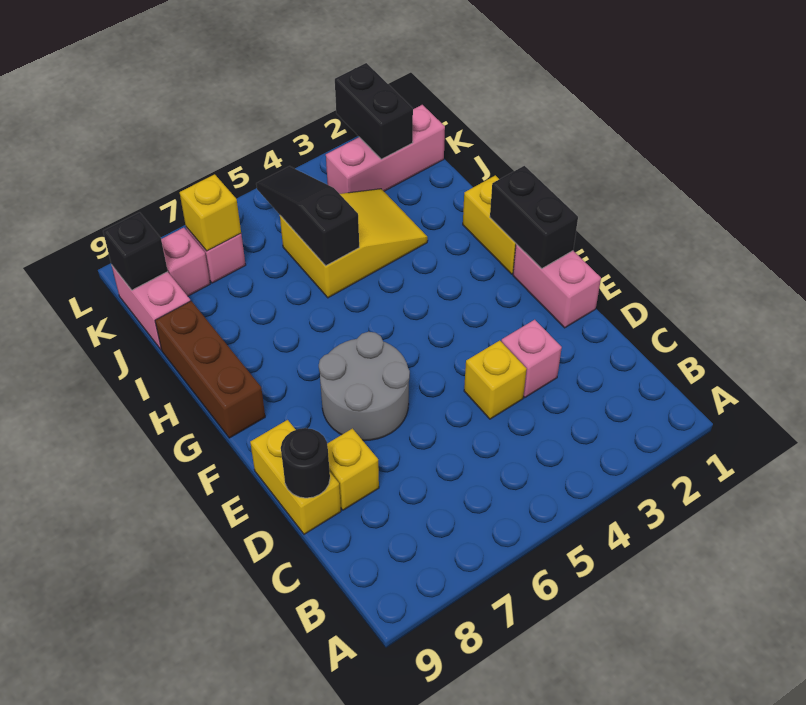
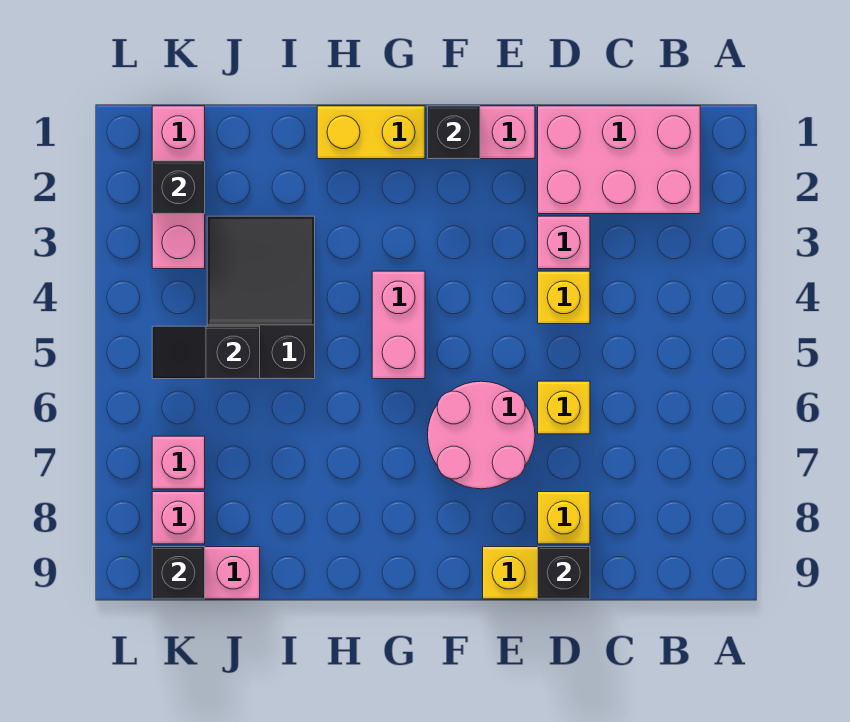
none -> pink 2x3 brick [538,106,700,214]
black 1x1 round brick [281,428,330,498] -> black 1x1 brick [538,547,590,599]
grey 2x2 round brick [319,332,410,441] -> pink 2x2 round brick [428,381,535,489]
black 1x2 brick [490,166,578,269] -> black 1x1 brick [428,106,480,159]
none -> pink 1x2 brick [372,271,425,379]
brown 1x3 brick [155,301,265,438] -> none
yellow 2x3 slope [280,189,428,298] -> black 2x3 slope [207,216,315,379]
black 1x3 slope [256,166,359,266] -> black 1x2 slope [152,326,260,379]
black 1x2 brick [335,63,413,159] -> black 1x1 brick [152,161,205,214]
yellow 1x1 brick [180,174,241,251] -> yellow 1x1 brick moved to [538,381,590,434]

